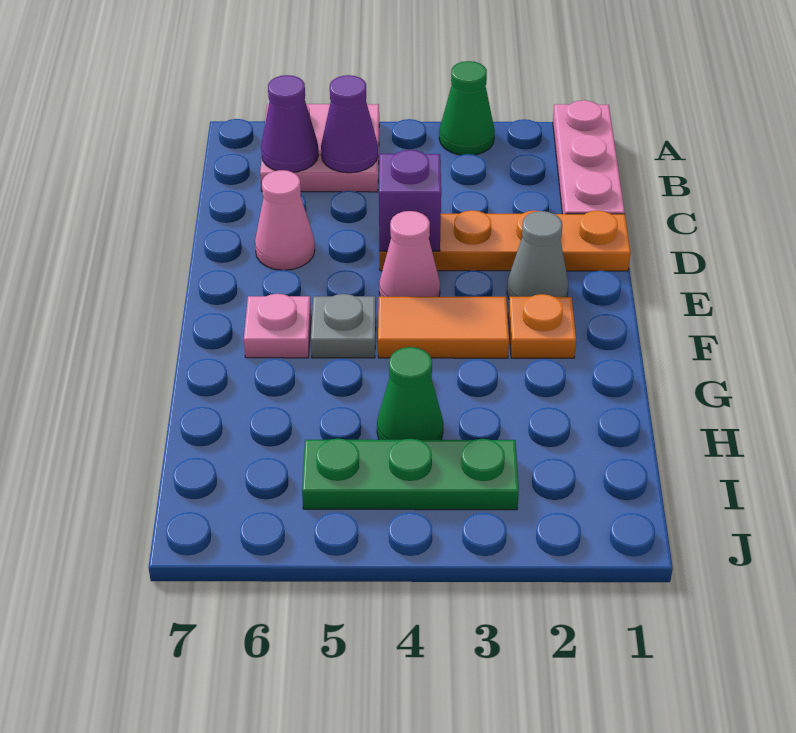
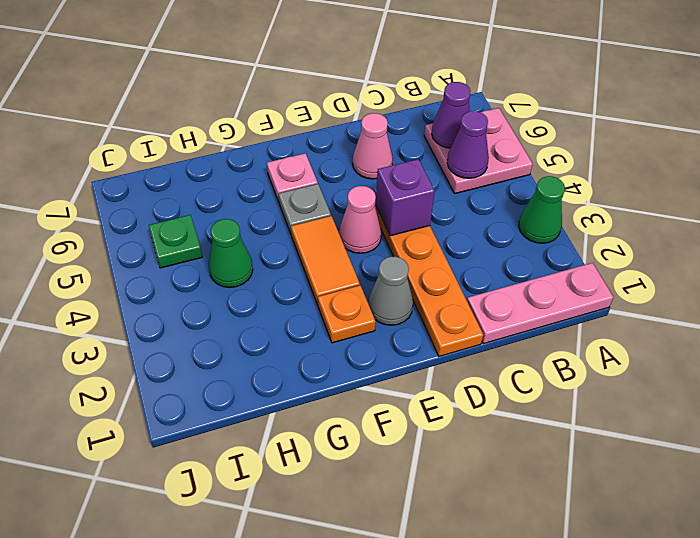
green 1x3 plate [302,438,519,510] -> green 1x1 plate [149,215,202,268]

